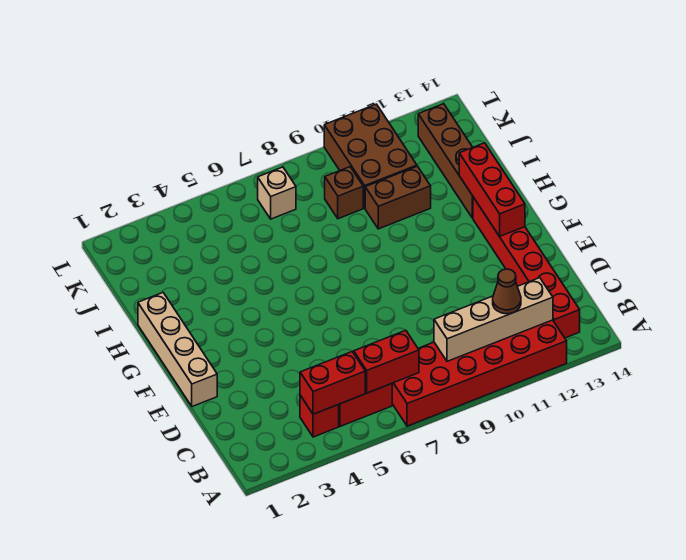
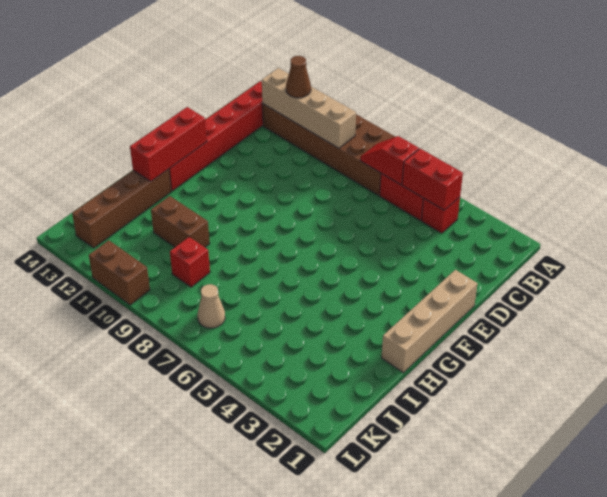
red 2x6 brick [392,320,567,426] -> brown 2x6 brick [262,104,395,195]
red 1x2 brick [354,330,419,393] -> red 1x2 slope [360,136,419,185]
brown 1x1 brick [325,167,363,219] -> red 1x1 brick [170,237,210,287]
brown 2x3 brick [324,104,417,208] -> brown 1x2 brick [89,240,150,305]
tan 1x1 brick [258,167,296,219] -> tan 1x1 cone [198,284,225,328]

